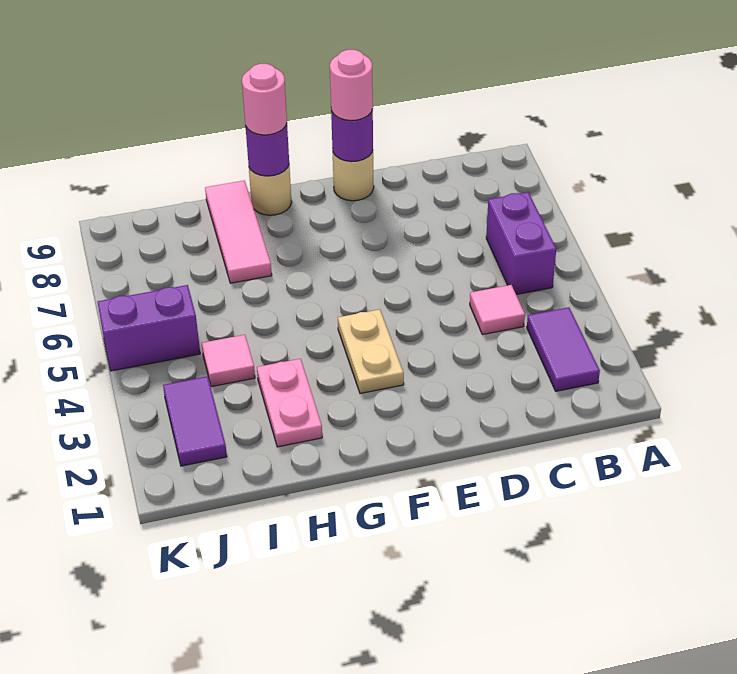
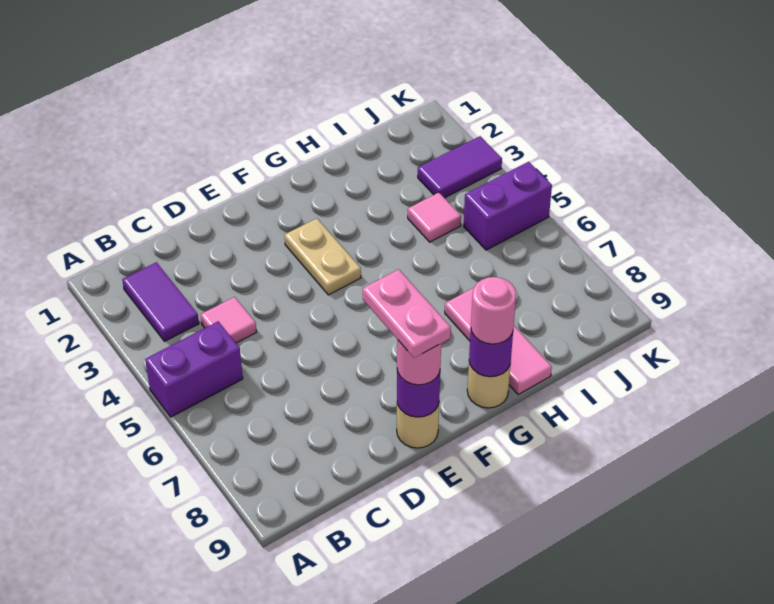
purple 1x2 brick [486,192,556,295] -> purple 1x2 brick turned to [145,322,243,417]
pink 1x2 plate [257,359,322,447] -> pink 1x2 plate moved to [363,269,451,358]
purple 1x2 tile [163,376,227,466] -> purple 1x2 tile turned to [418,136,502,198]

